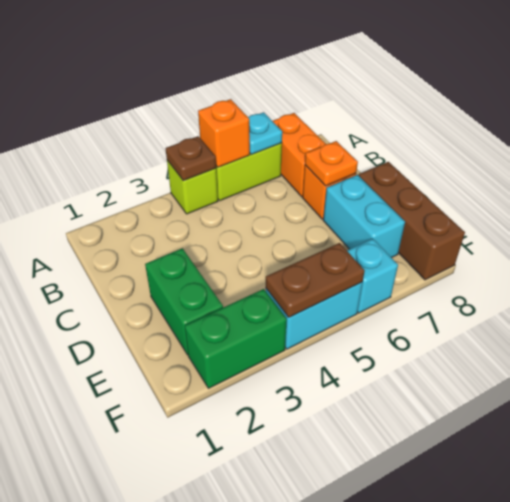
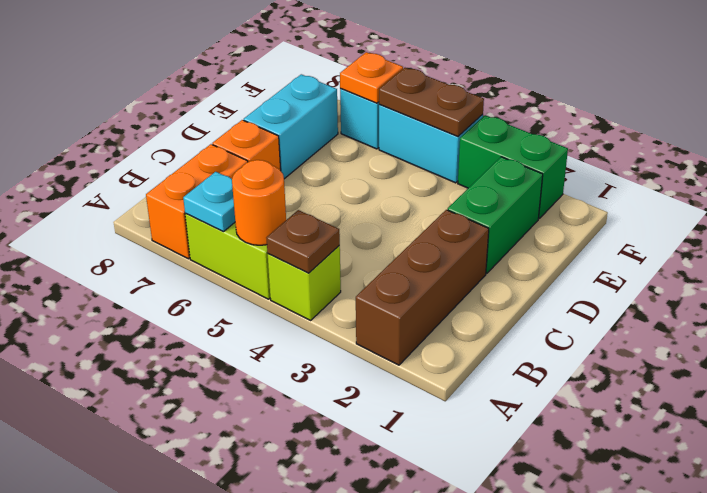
orange 1x1 brick [198,99,250,167] -> orange 1x1 round brick [232,160,286,245]
orange 1x1 plate [305,141,358,186] -> orange 1x1 plate moved to [340,52,403,103]
brown 1x3 brick [359,162,465,280] -> brown 1x3 brick moved to [356,210,489,365]

